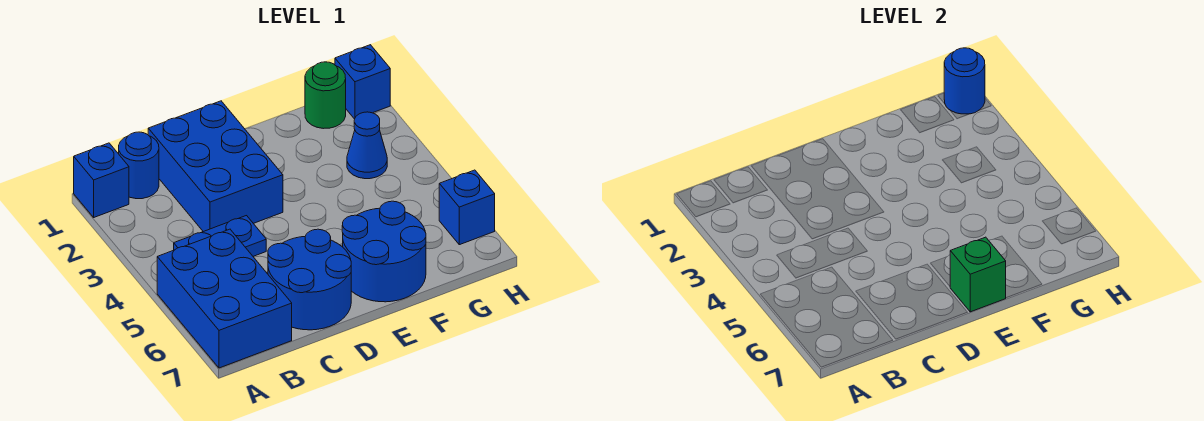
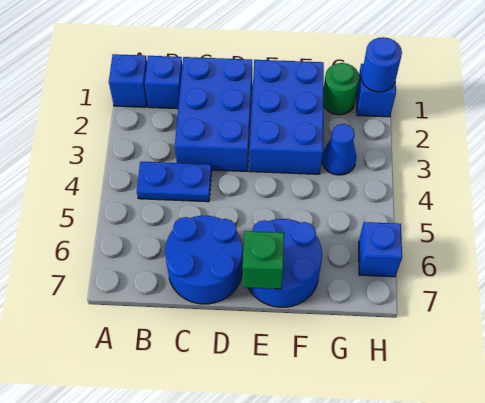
blue 2x3 brick [157,229,292,368] -> blue 2x3 brick moved to [249,60,324,174]
blue 1x1 round brick [119,132,159,199] -> blue 1x1 brick [145,56,182,109]

